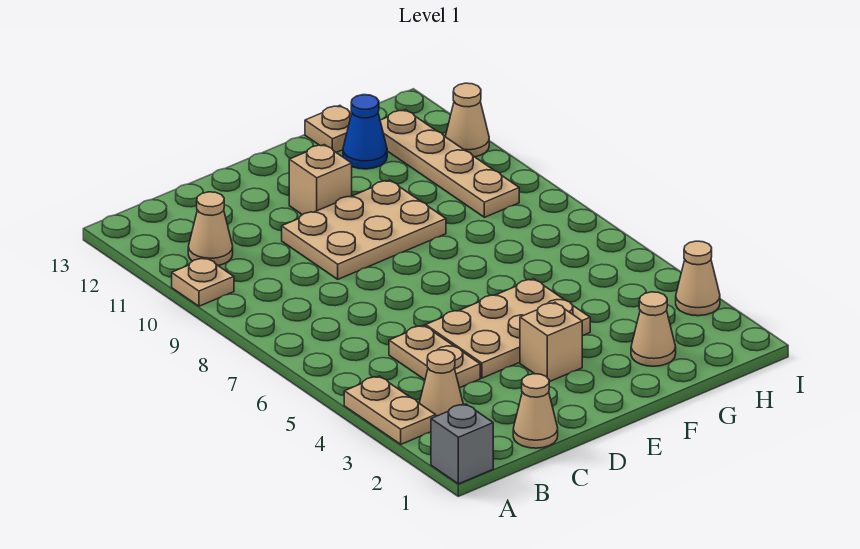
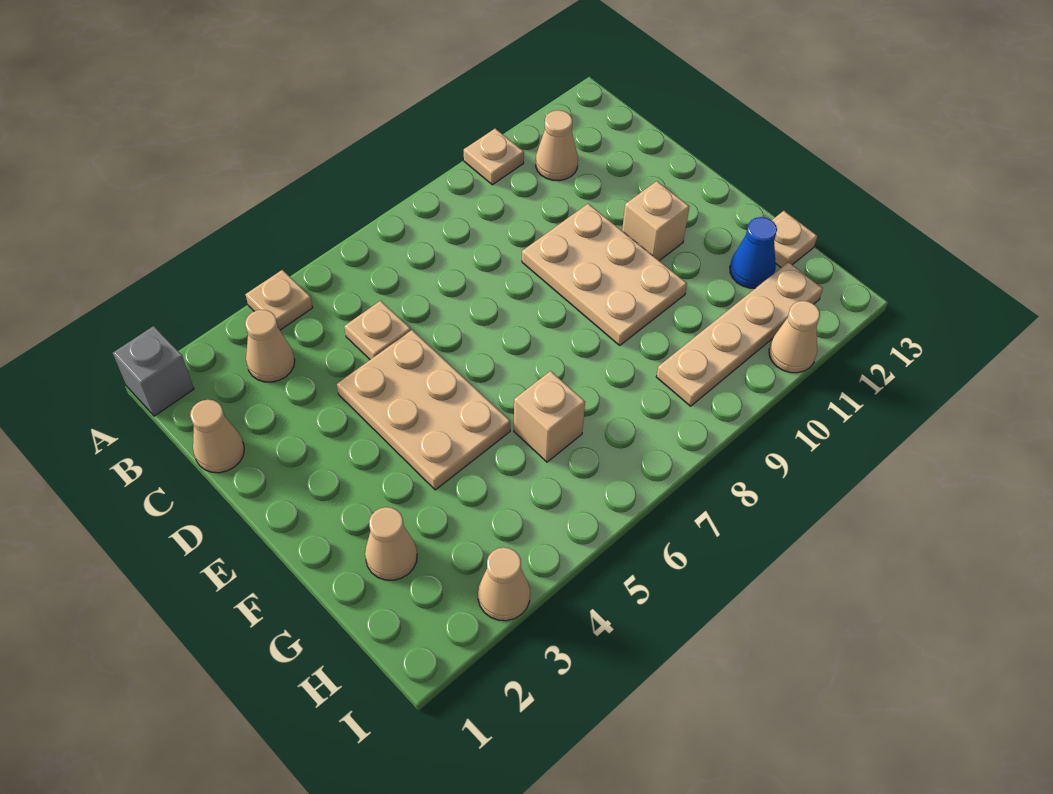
tan 1x2 plate [344,376,436,444] -> tan 1x1 plate [245,270,313,330]
tan 1x2 plate [389,325,480,388] -> tan 1x1 plate [344,301,411,360]
tan 1x1 brick [520,302,582,382] -> tan 1x1 brick moved to [514,371,585,462]

